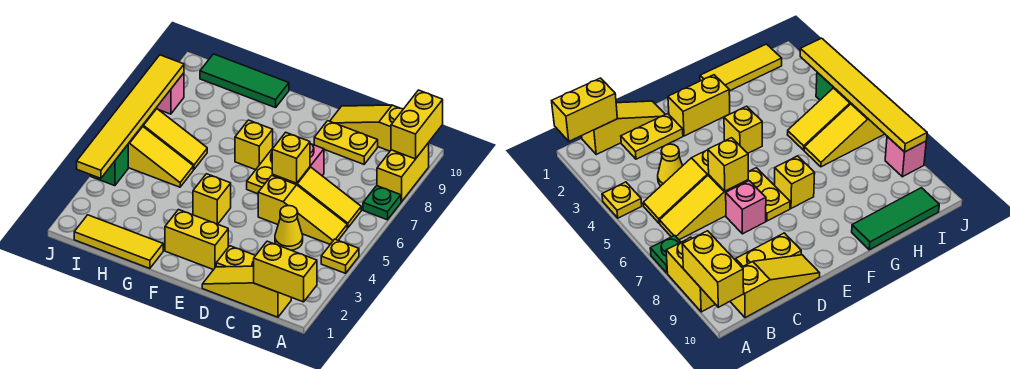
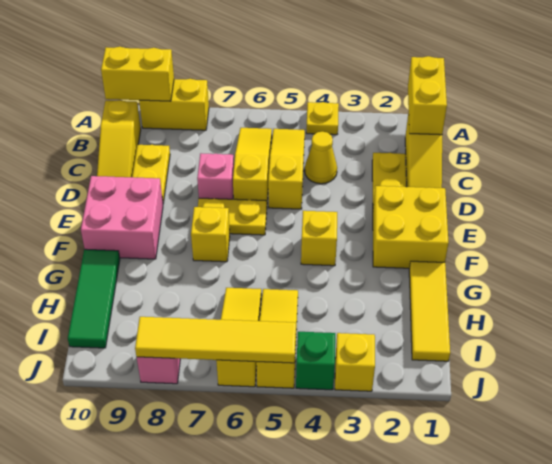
green 1x1 plate [363,186,401,220] -> none
yellow 1x1 brick [272,132,310,183] -> yellow 1x1 brick moved to [335,333,375,391]
yellow 1x2 brick [165,210,228,270] -> yellow 2x2 brick [373,186,449,268]
none -> pink 2x2 brick [81,176,163,259]
yellow 1x6 tile [77,55,184,178] -> yellow 1x4 tile [135,317,296,363]

